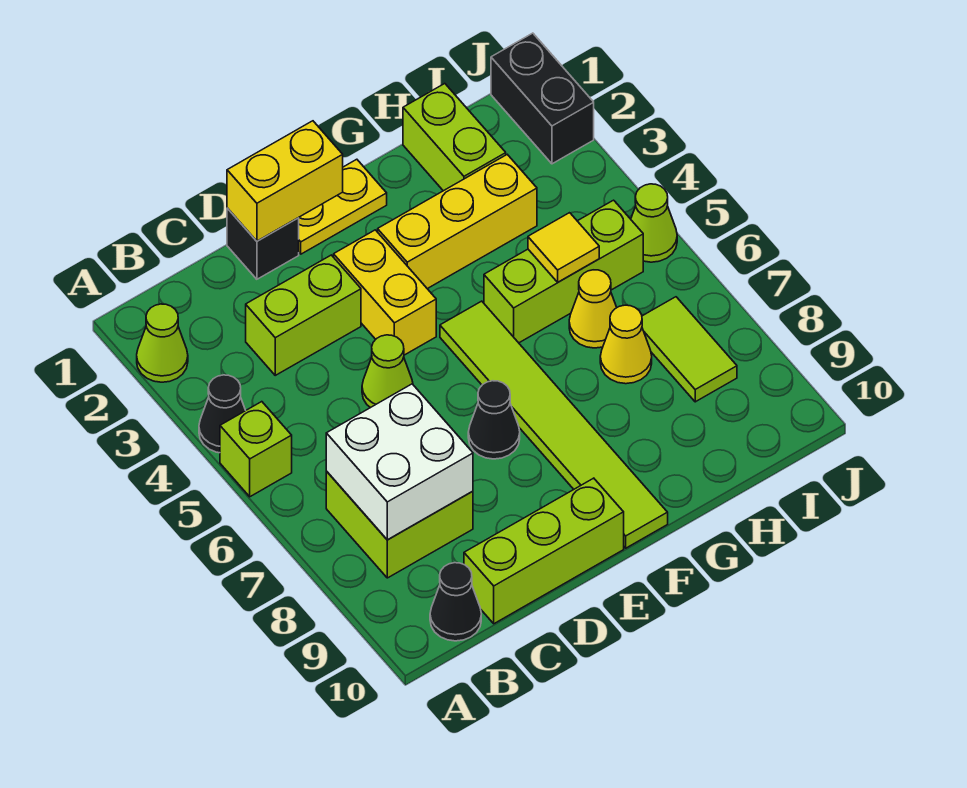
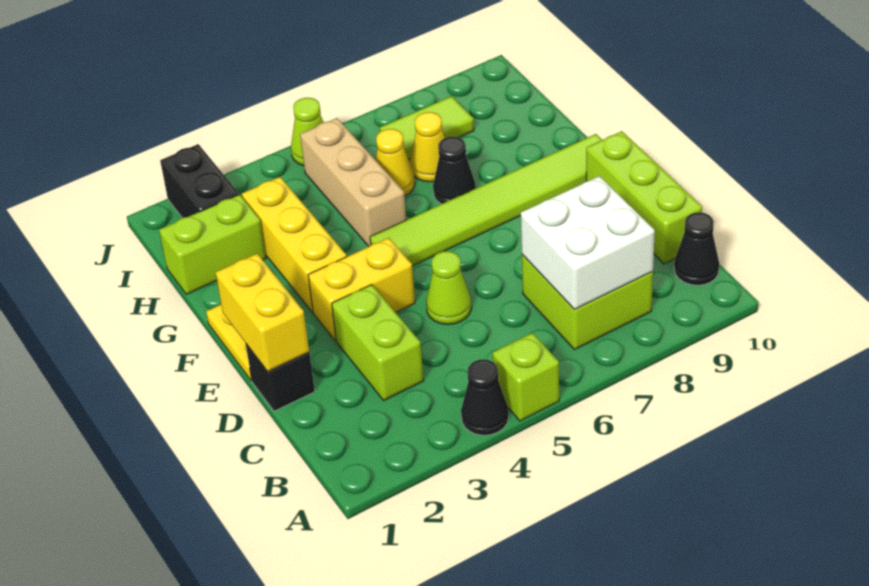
lime 1x1 cone [137,304,188,382] -> none
black 1x1 cone [468,381,520,459] -> black 1x1 cone moved to [433,137,476,204]
lime 1x3 brick [484,200,643,343] -> tan 1x3 brick [300,118,406,246]
yellow 1x1 tile [528,213,599,282] -> none
black 1x2 brick [491,33,594,164] -> black 1x2 brick turned to [160,144,239,218]

